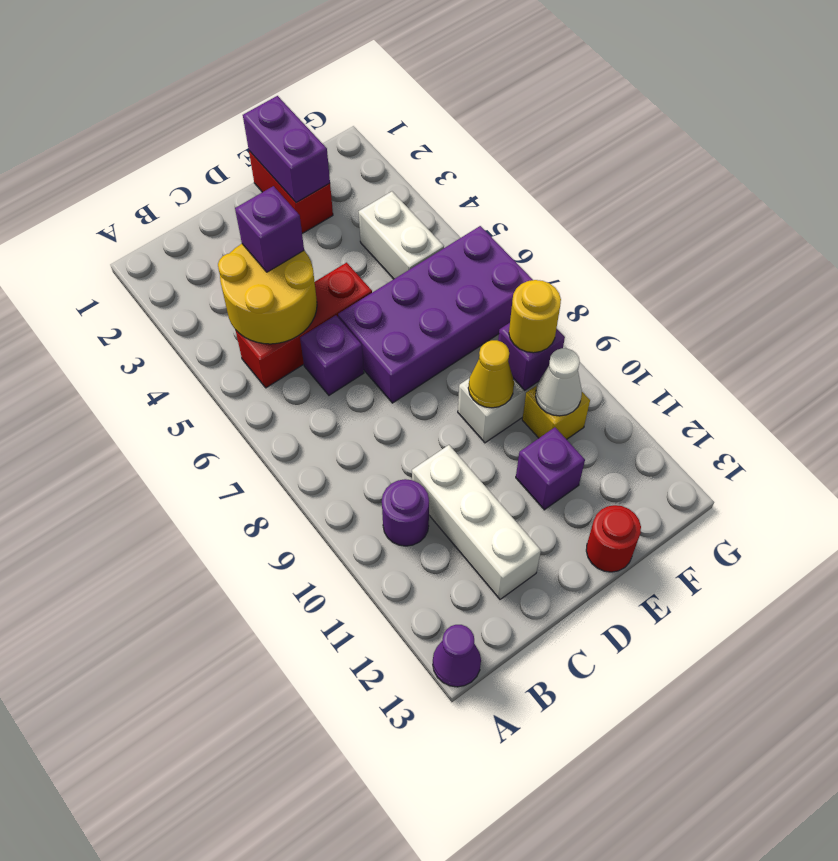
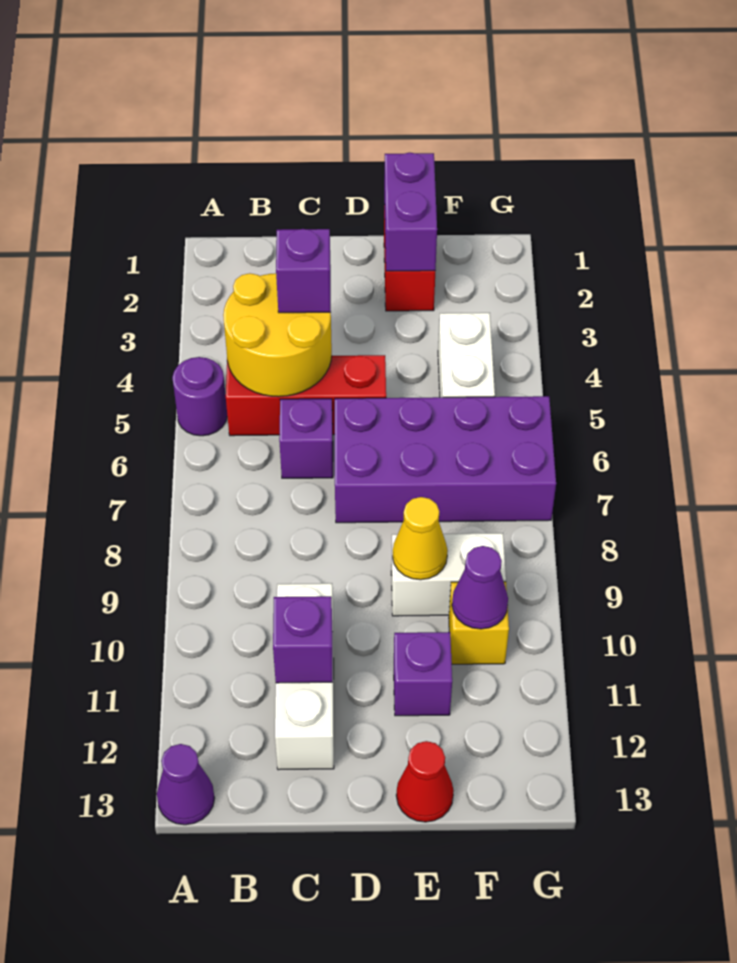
purple 1x1 round brick [382,479,429,546] -> purple 1x1 round brick moved to [172,357,227,436]
red 1x1 round brick [586,505,641,572] -> red 1x1 cone [396,741,454,822]
purple 1x1 brick [498,323,565,390] -> purple 1x1 brick moved to [273,596,333,683]
yellow 1x1 round brick [509,280,561,353] -> none
white 1x1 cone [536,348,582,416] -> purple 1x1 cone [452,546,508,629]

